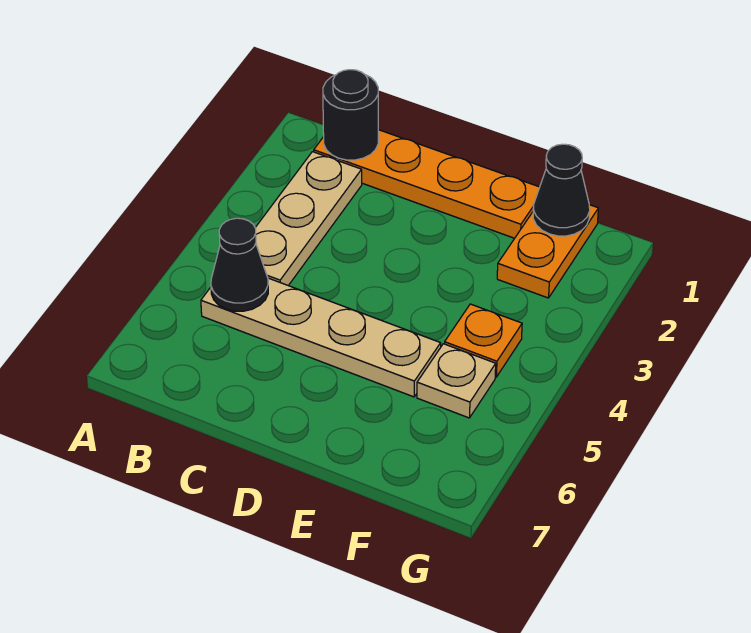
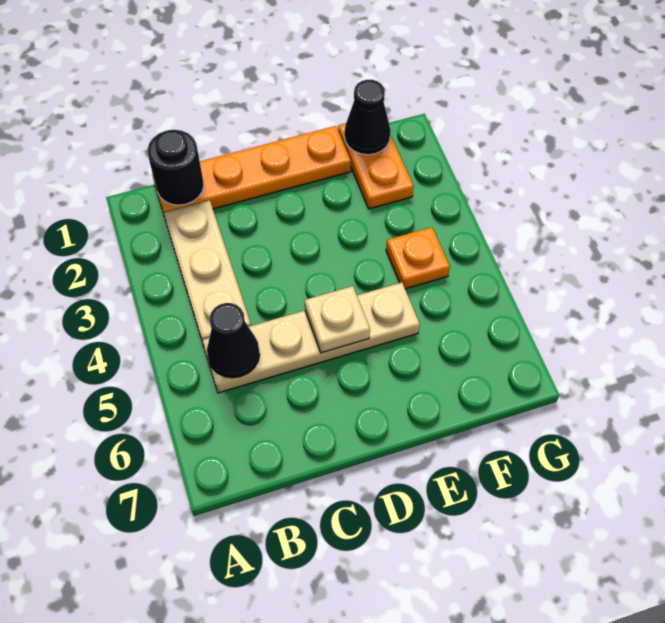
tan 1x1 plate [417,344,496,418] -> tan 1x1 plate moved to [305,286,370,353]

